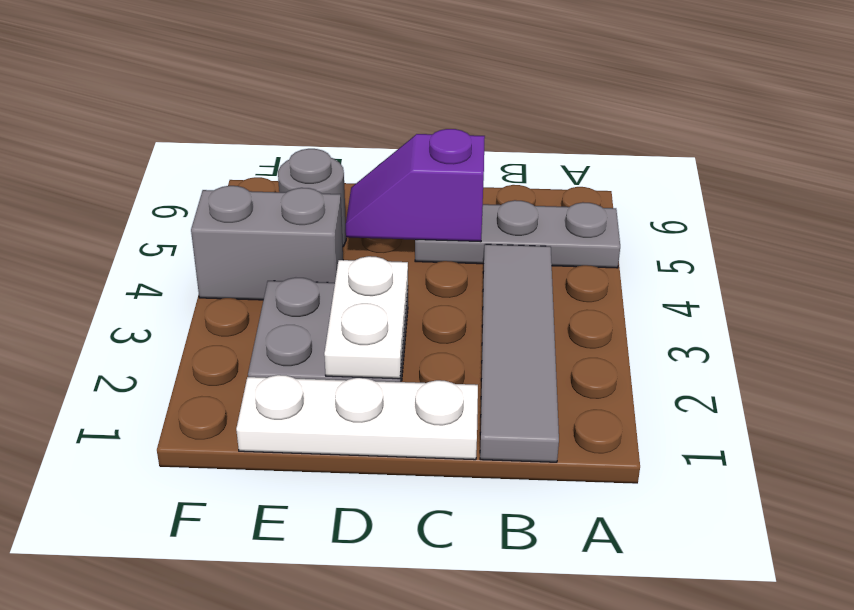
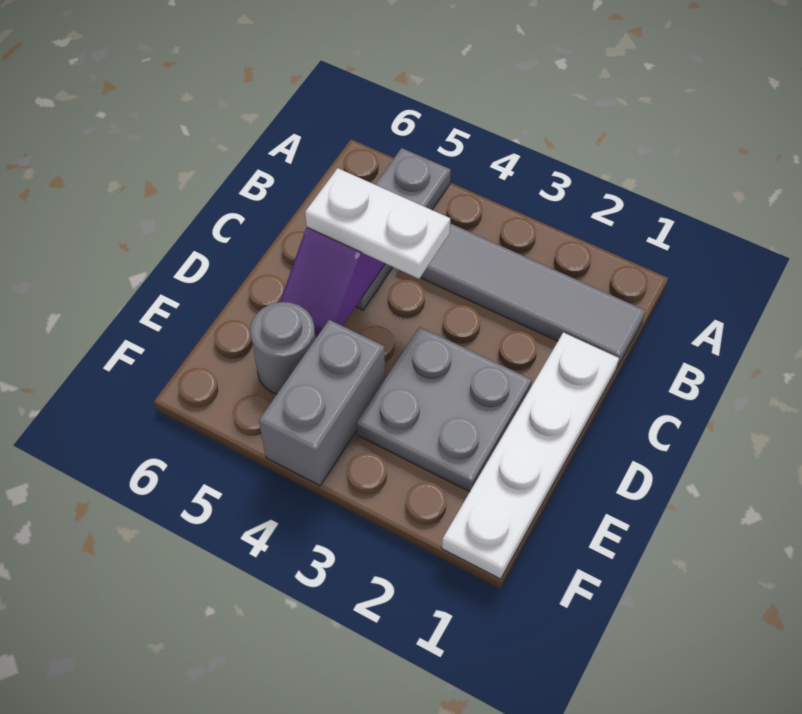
white 1x3 plate [236,375,478,460] -> white 1x4 plate [442,332,619,579]
white 1x2 plate [324,256,408,379] -> white 1x2 plate moved to [305,168,450,279]

